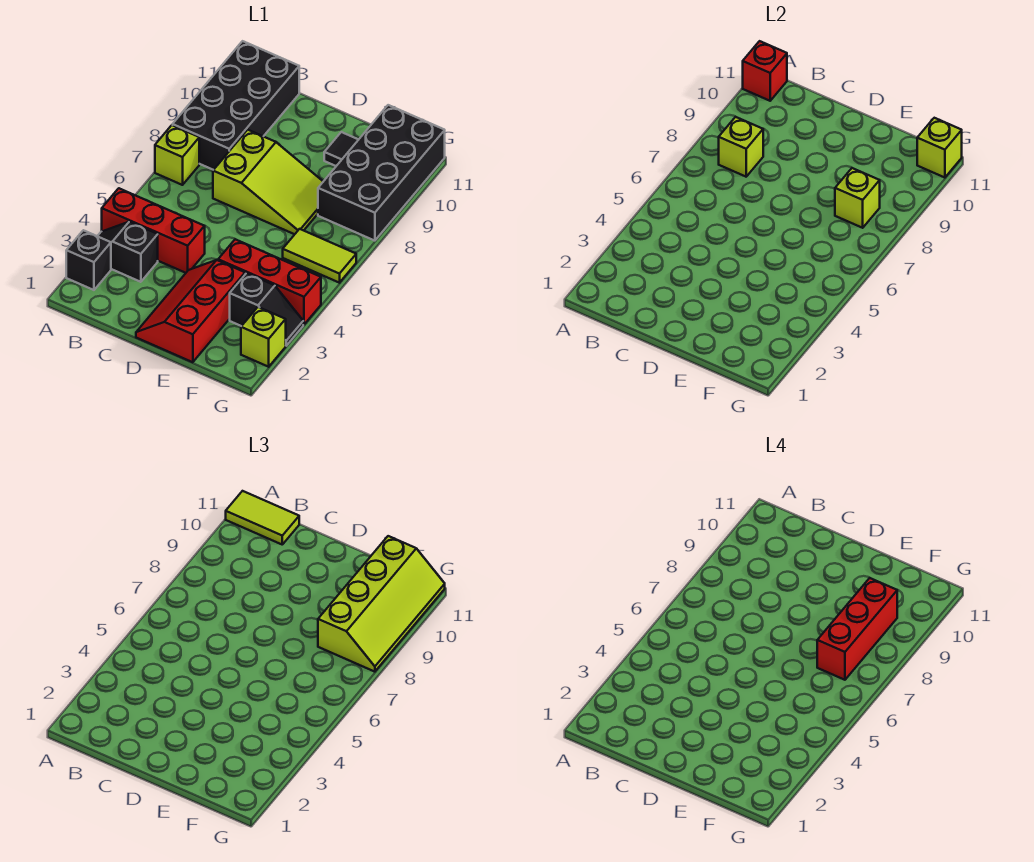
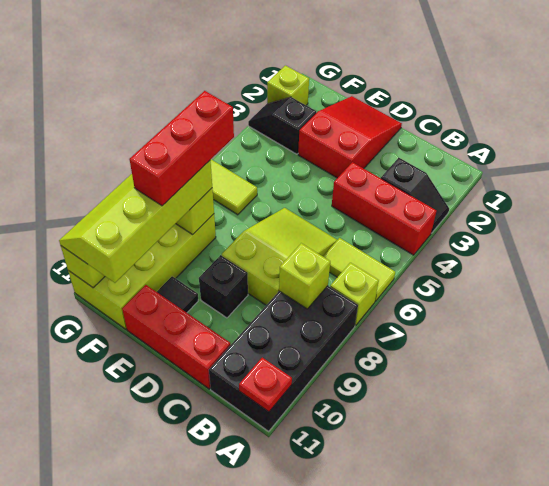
black 1x1 brick [66,230,111,290] -> black 1x1 brick moved to [199,255,248,318]
red 1x1 brick [743,41,787,101] -> red 1x1 plate [239,358,292,412]
lime 1x2 tile [226,491,299,544] -> lime 1x2 tile moved to [323,238,395,301]
lime 2x3 slope [213,130,323,234] -> lime 2x3 slope turned to [222,208,337,305]
red 2x3 slope [136,260,245,362] -> red 2x3 slope turned to [298,96,402,178]
red 1x3 brick [218,239,321,325] -> red 1x3 brick moved to [122,285,230,389]
black 2x4 brick [318,105,445,241] -> lime 2x4 brick [68,214,216,329]

